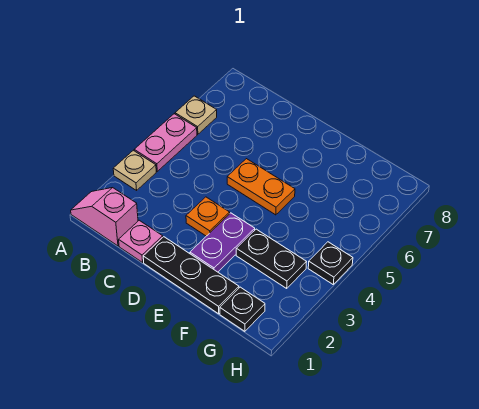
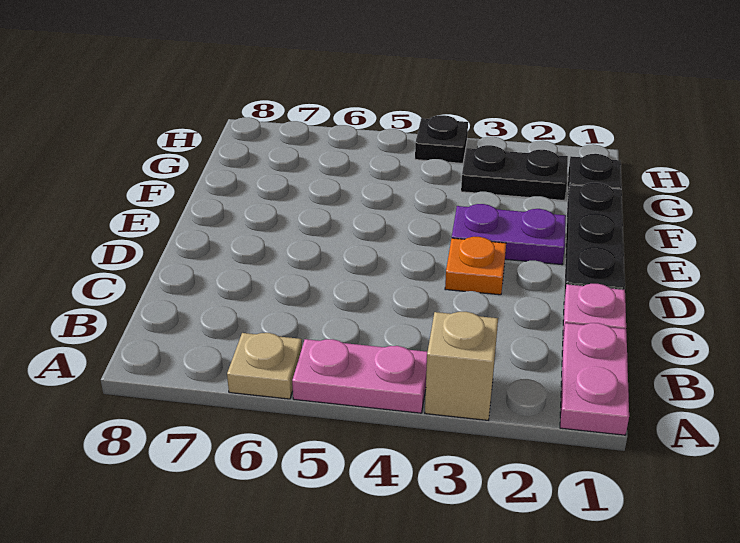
pink 1x2 slope [71,188,138,246] -> pink 1x2 plate [560,323,629,435]
tan 1x1 plate [113,150,156,190] -> tan 1x1 brick [425,312,498,420]
orange 1x2 plate [227,159,295,215] -> none
black 1x2 plate [236,229,306,288] -> black 1x2 plate turned to [461,145,568,201]

